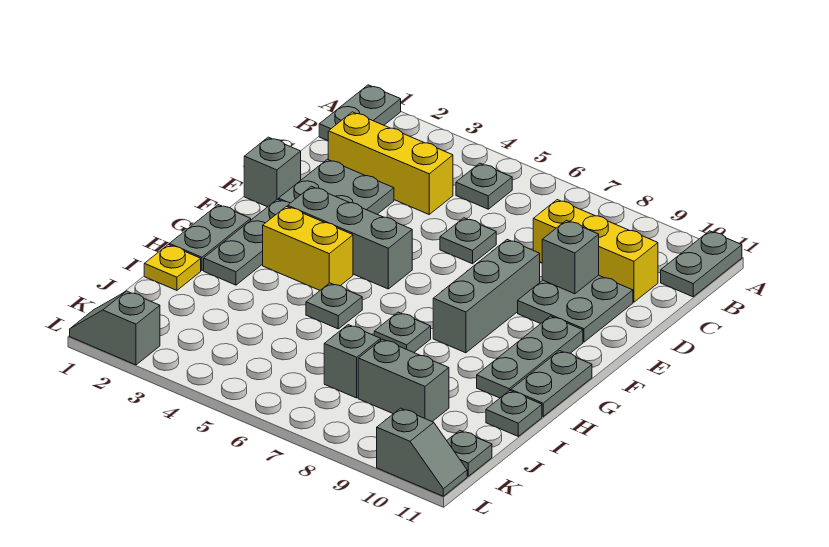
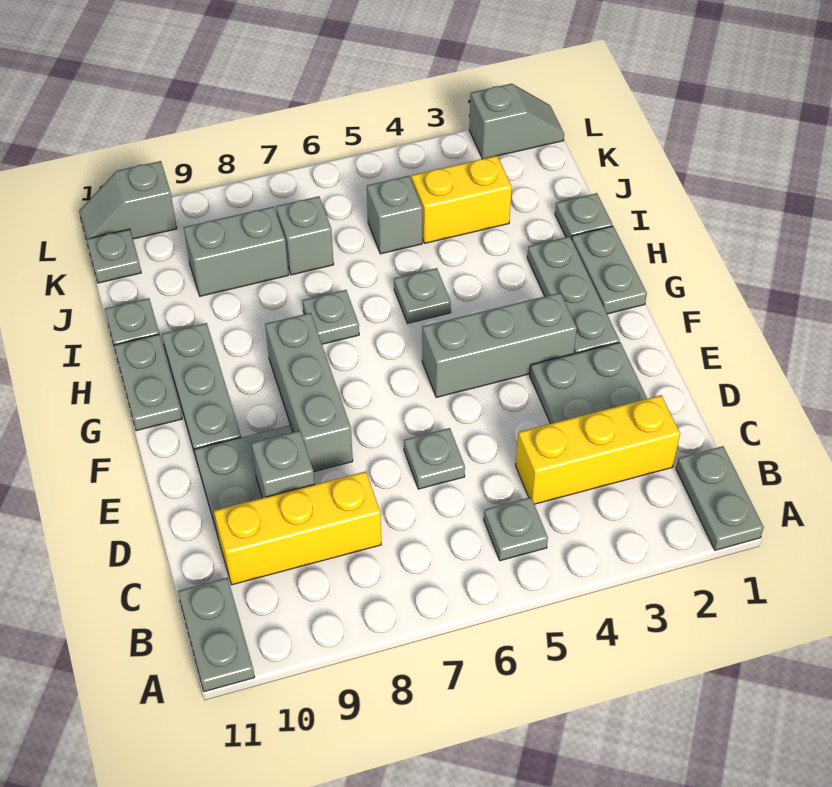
grey 1x1 brick [244,137,301,207] -> grey 1x1 brick moved to [367,176,422,254]
yellow 1x2 brick [263,206,353,290] -> yellow 1x2 brick moved to [411,156,512,243]
yellow 1x1 plate [144,245,201,290] -> grey 1x1 plate [555,193,613,239]

